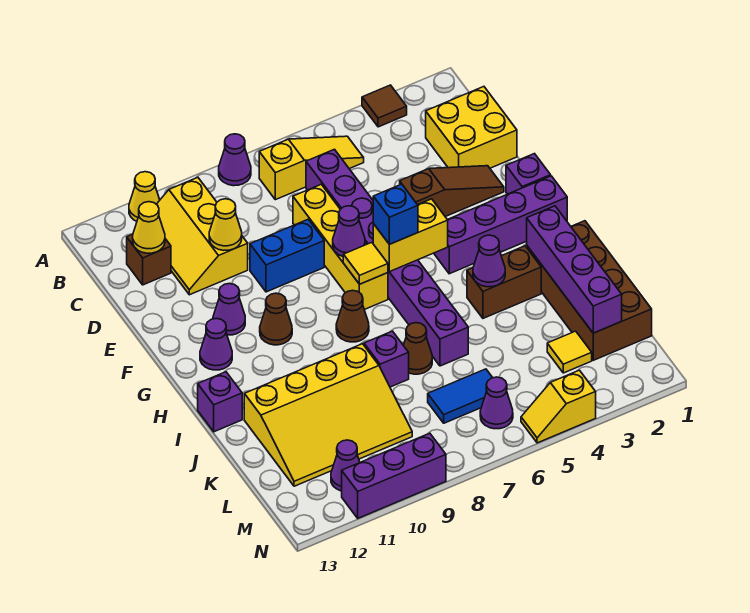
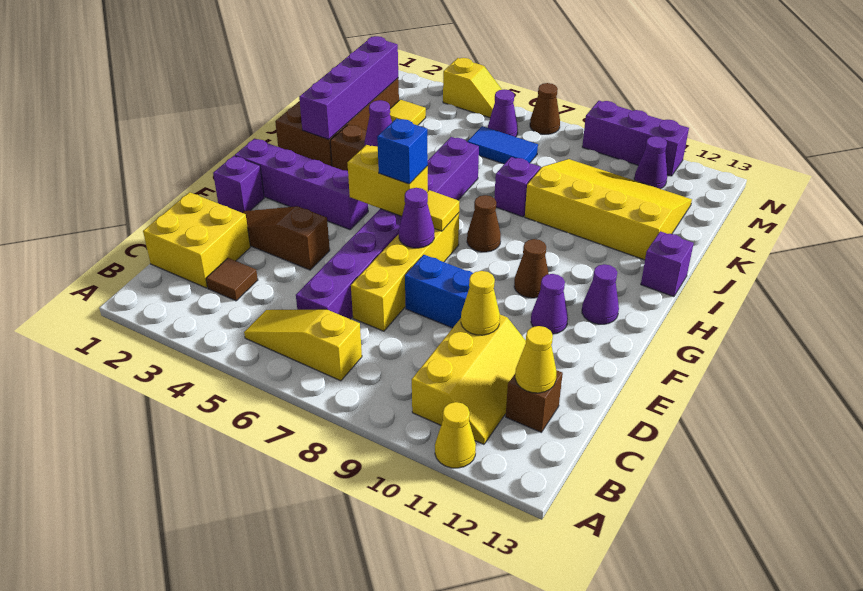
brown 1x1 tile [362,85,407,127] -> brown 1x1 tile moved to [206,258,258,301]
purple 1x1 cone [219,134,251,186] -> none
brown 1x1 cone [403,323,432,374] -> brown 1x1 cone moved to [530,83,560,134]

